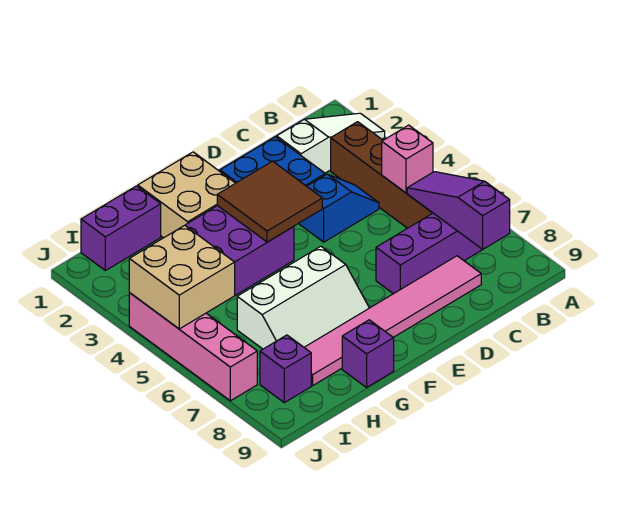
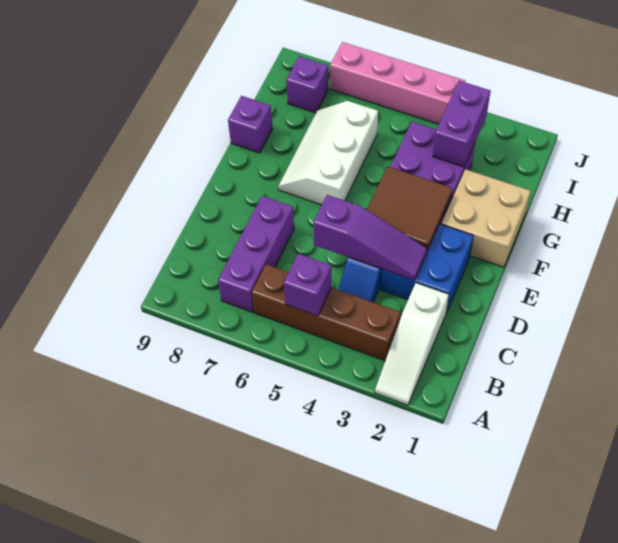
pink 1x1 brick [382,125,433,193] -> purple 1x1 brick [284,254,332,316]
purple 1x3 slope [407,172,510,250] -> purple 1x3 slope moved to [313,195,427,280]
pink 1x6 tile [304,256,481,386] -> none
purple 1x2 brick [81,186,161,271] -> purple 1x2 brick moved to [433,81,490,167]
tan 2x2 brick [129,225,235,329] -> none

